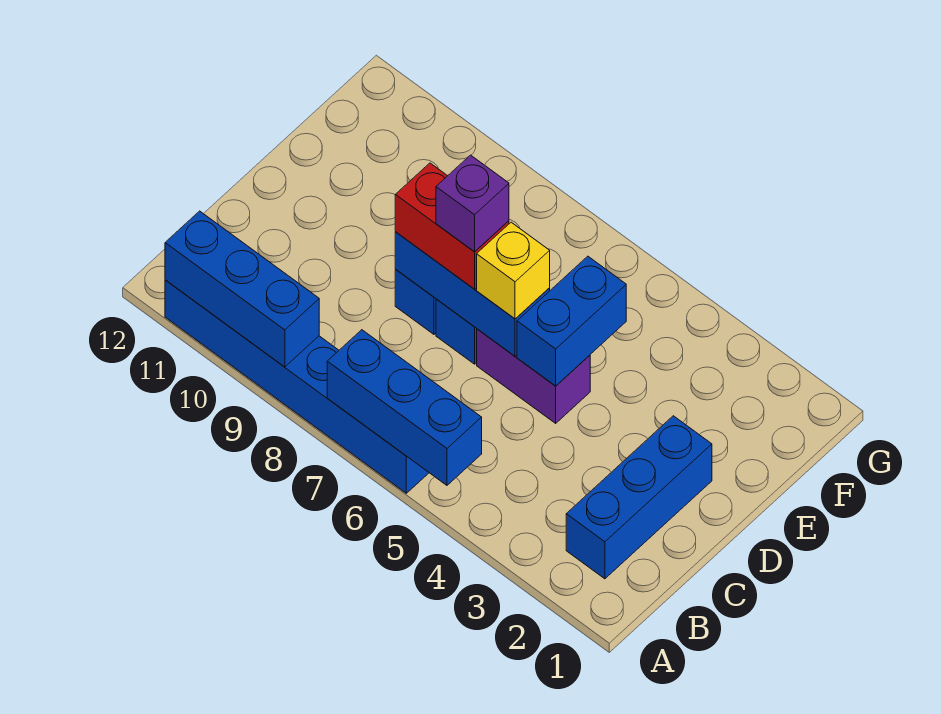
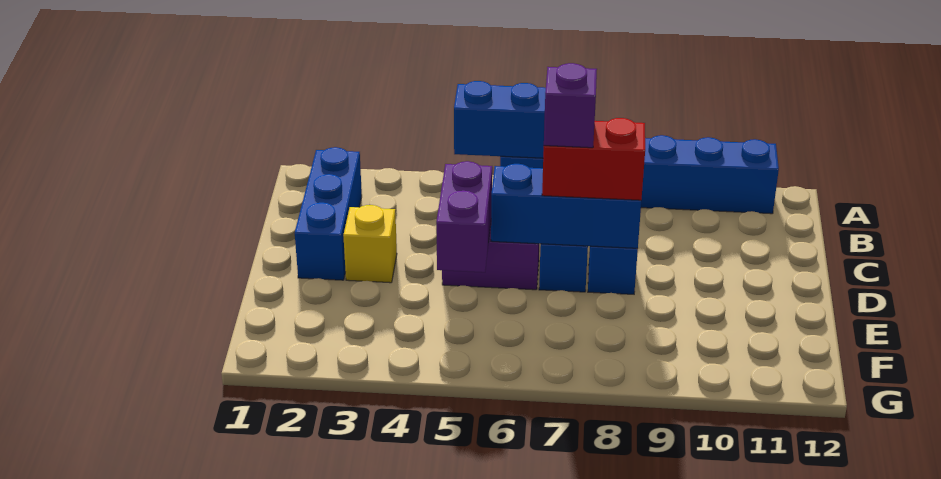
blue 1x3 brick [165,211,319,367] -> none
blue 1x2 brick [517,256,626,386] -> purple 1x2 brick [436,161,492,272]
yellow 1x1 brick [477,222,550,319] -> yellow 1x1 brick moved to [343,205,397,283]

